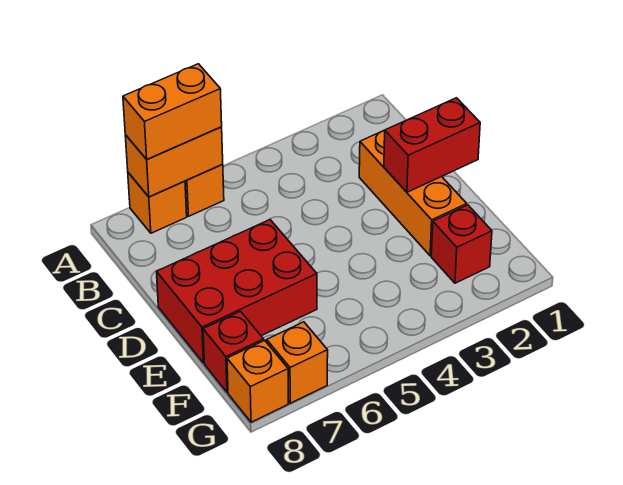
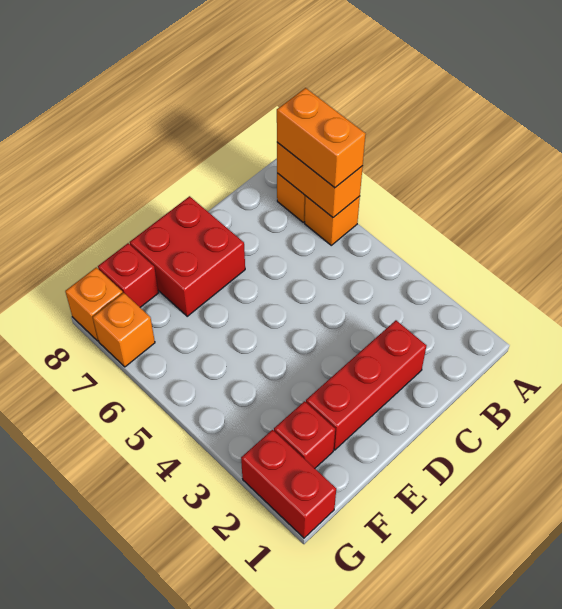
orange 1x3 brick [359,131,467,256] -> red 1x3 brick [306,320,427,450]
red 1x2 brick [384,98,480,192] -> red 1x2 brick moved to [241,430,336,538]
red 2x3 brick [157,220,317,363] -> red 2x2 brick [130,196,245,316]

